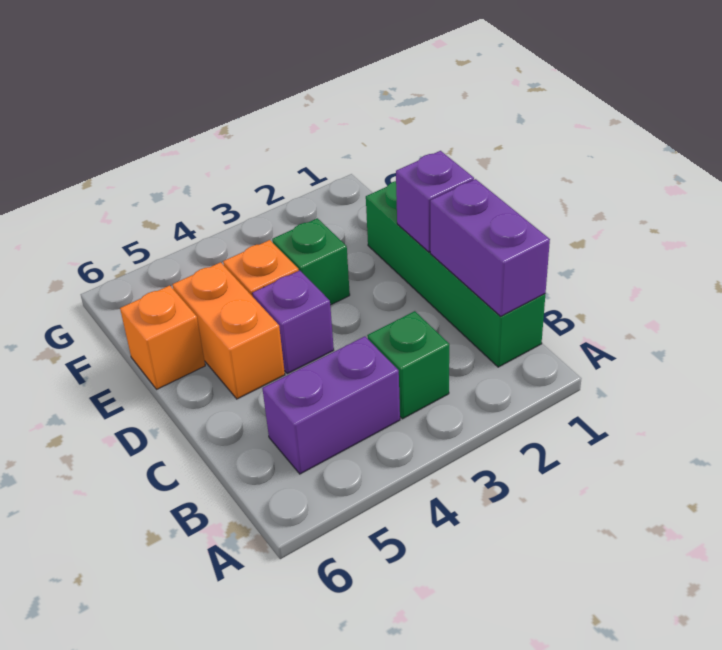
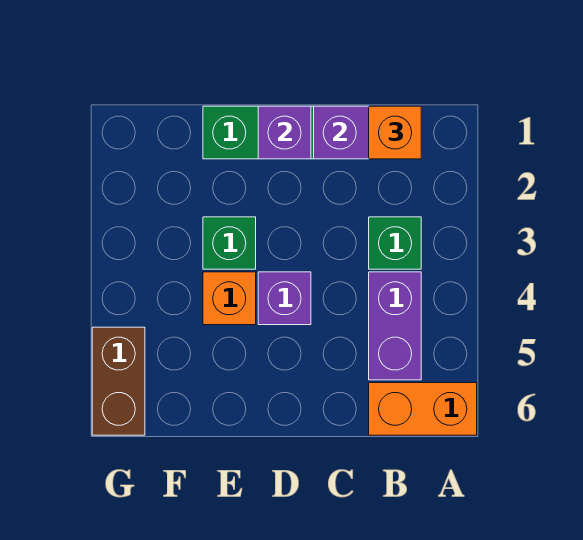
orange 1x2 brick [173,262,285,399] -> orange 1x2 brick moved to [369,383,477,435]
orange 1x1 brick [120,285,205,389] -> orange 1x1 brick moved to [369,106,421,159]
none -> brown 1x2 brick [92,327,145,435]

